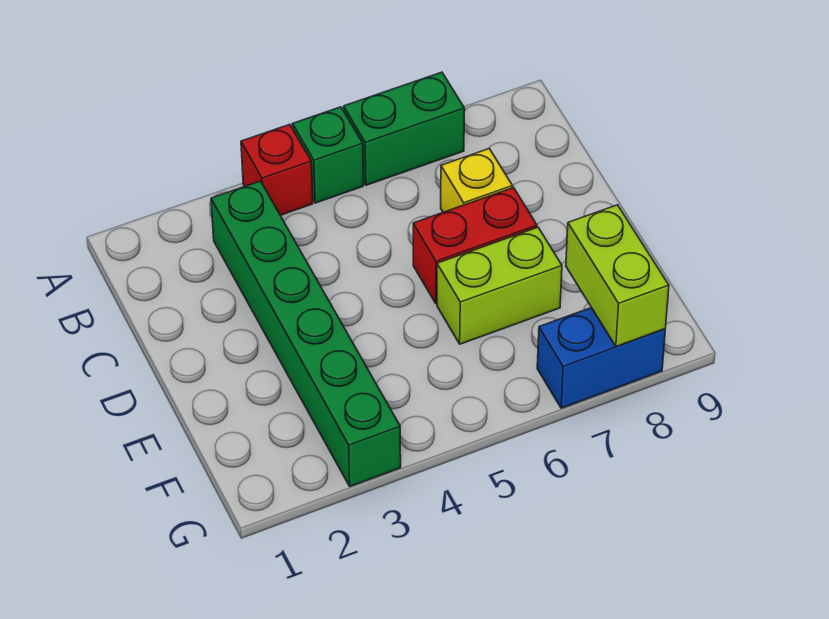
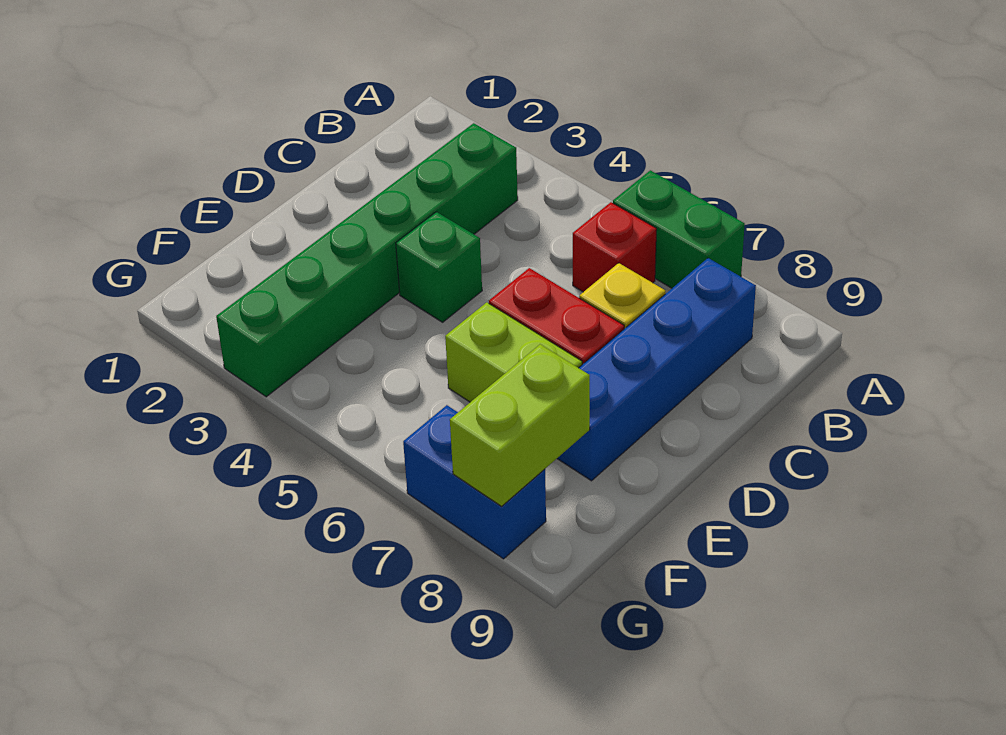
red 1x1 brick [241,124,313,215] -> red 1x1 brick moved to [573,202,657,292]
green 1x1 brick [292,107,363,203] -> green 1x1 brick moved to [396,212,482,322]
none -> blue 1x4 brick [557,258,756,481]

